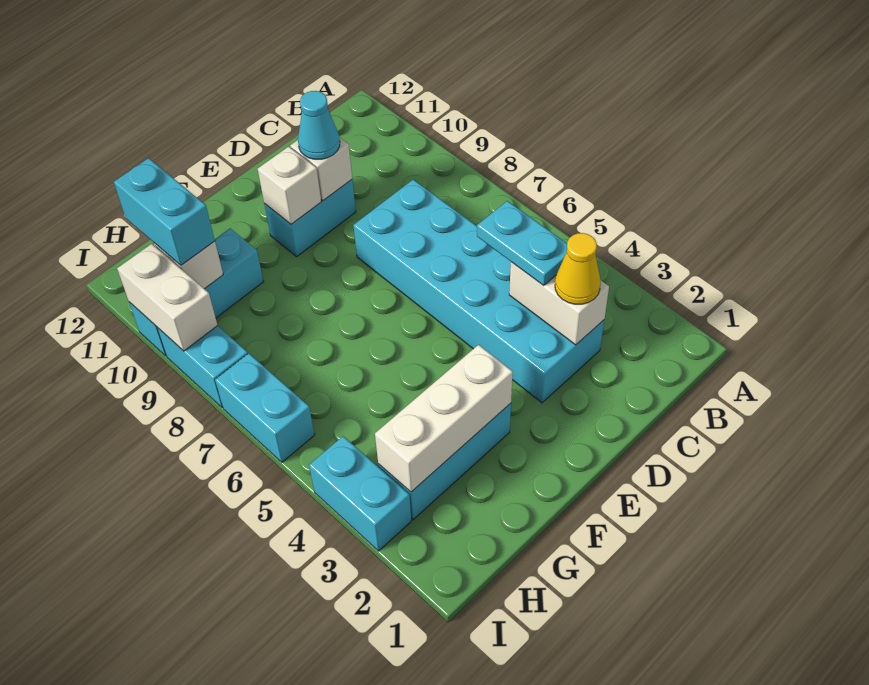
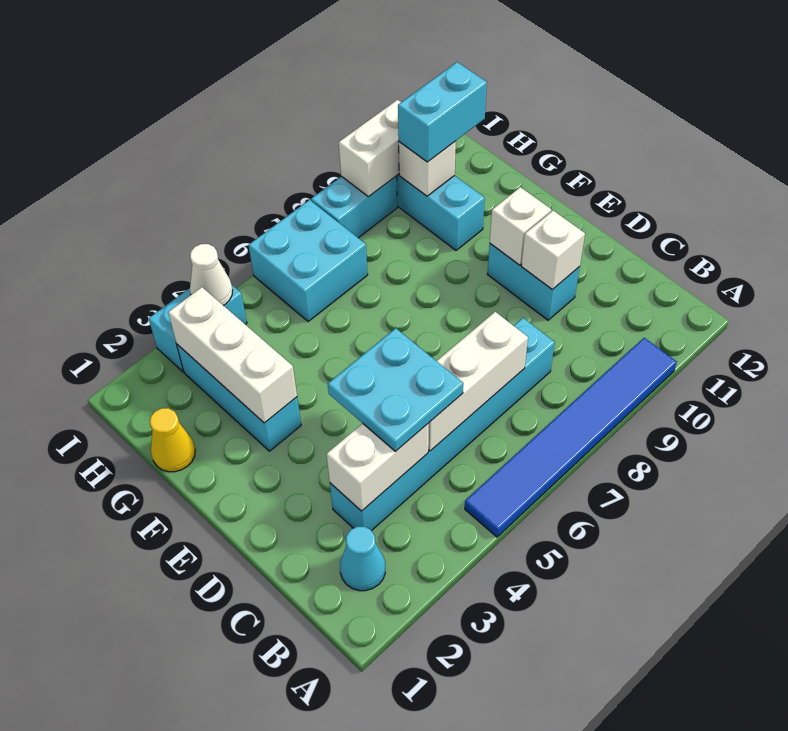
none -> blue 1x6 tile [465,338,677,537]
cyan 2x6 brick [353,180,604,403] -> cyan 1x6 brick [330,318,555,530]
yellow 1x1 cone [555,233,601,304] -> yellow 1x1 cone moved to [150,408,195,472]
cyan 1x2 plate [477,201,567,286] -> cyan 2x2 plate [328,328,463,452]
none -> white 1x3 brick [428,312,528,451]
cyan 1x1 cone [298,91,340,159] -> cyan 1x1 cone moved to [340,527,385,591]
none -> white 1x1 cone [190,244,233,306]
cyan 1x2 brick [215,353,315,462] -> cyan 2x2 brick [249,200,368,322]

